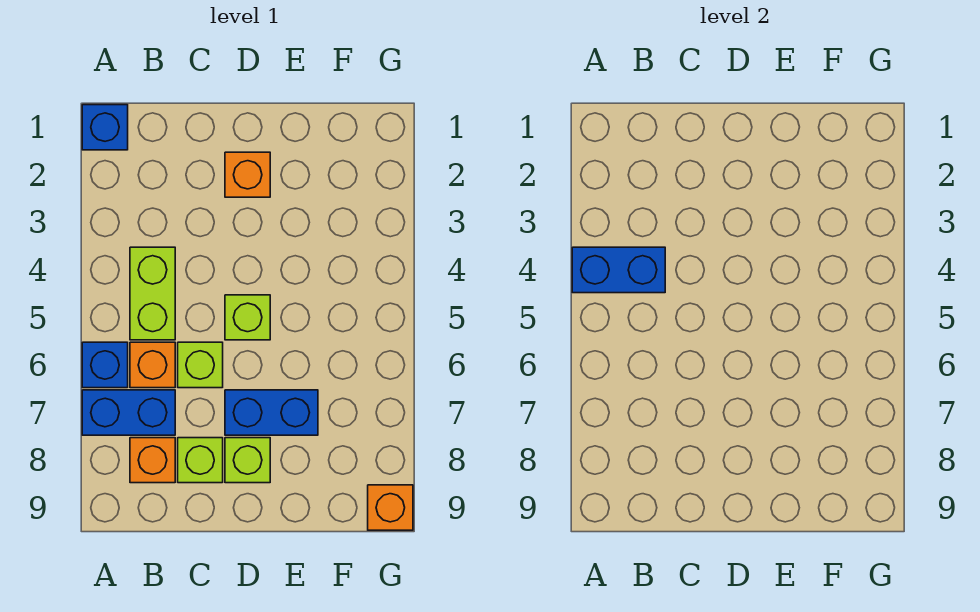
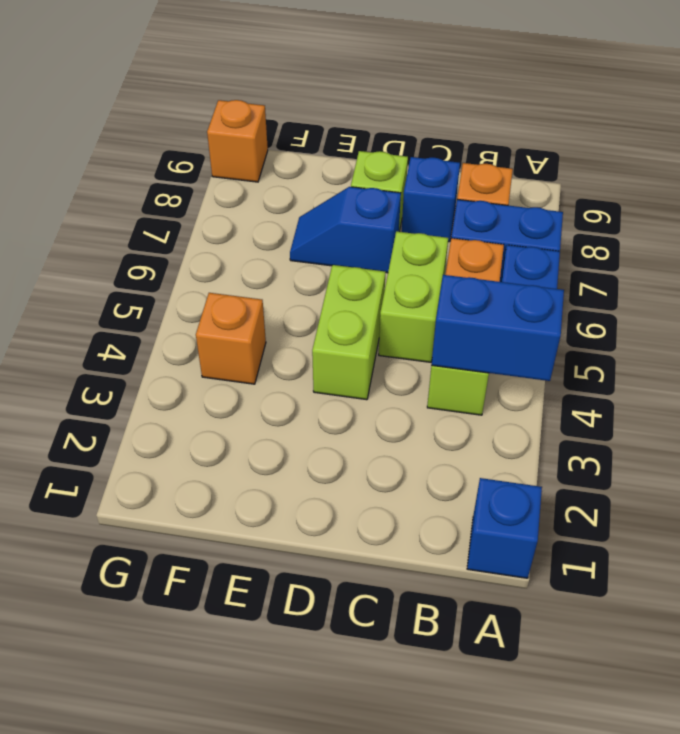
lime 1x1 brick [178,342,223,388] -> lime 1x2 brick [379,231,448,362]
lime 1x1 brick [178,438,223,483] -> blue 1x1 brick [402,157,460,242]
orange 1x1 brick [225,152,270,197] -> orange 1x1 brick moved to [196,293,266,384]
lime 1x1 brick [225,295,270,340] -> lime 1x2 brick [312,265,386,400]
blue 1x2 brick [225,390,318,435] -> blue 1x2 slope [290,187,401,273]

